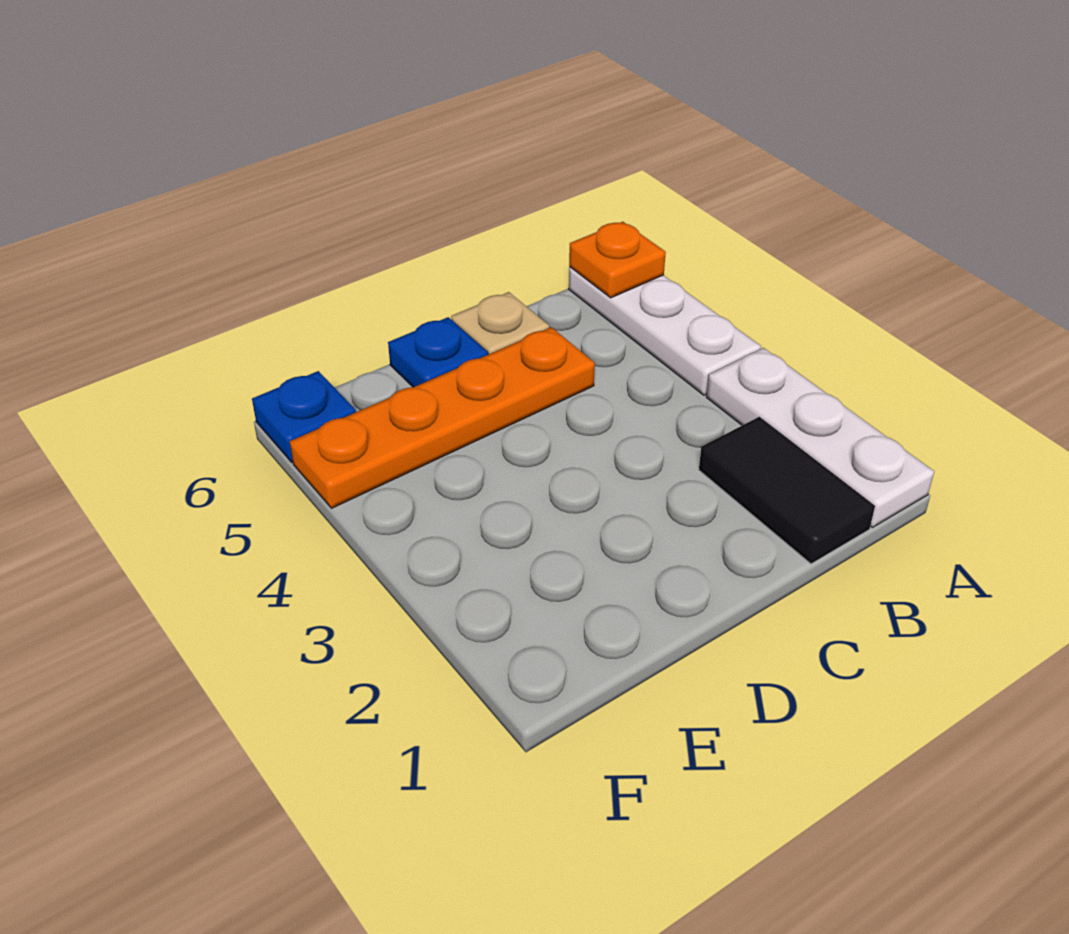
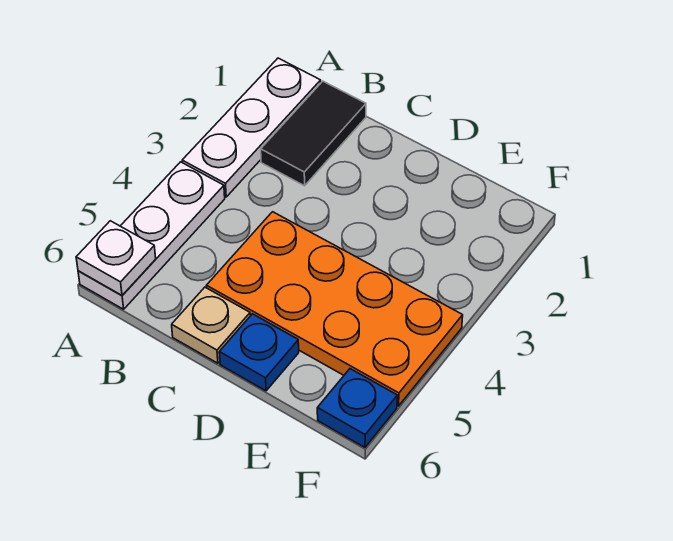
orange 1x1 plate [569,222,666,298] -> white 1x1 plate [76,221,156,295]
orange 1x4 plate [290,327,595,508] -> orange 2x4 plate [207,212,463,406]

